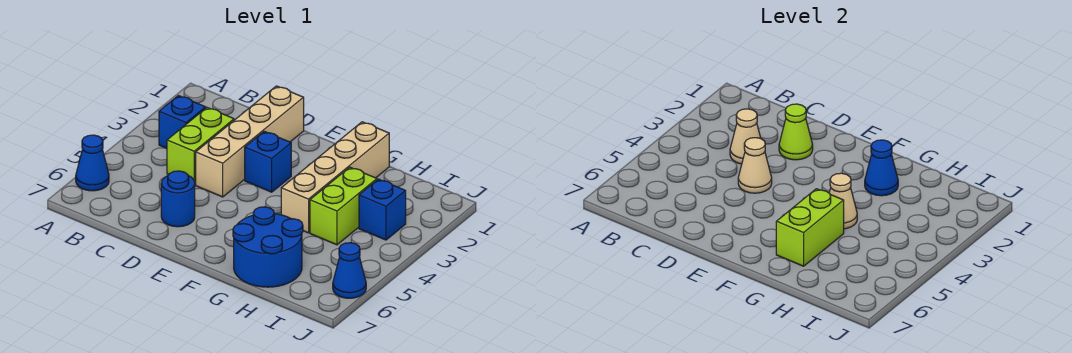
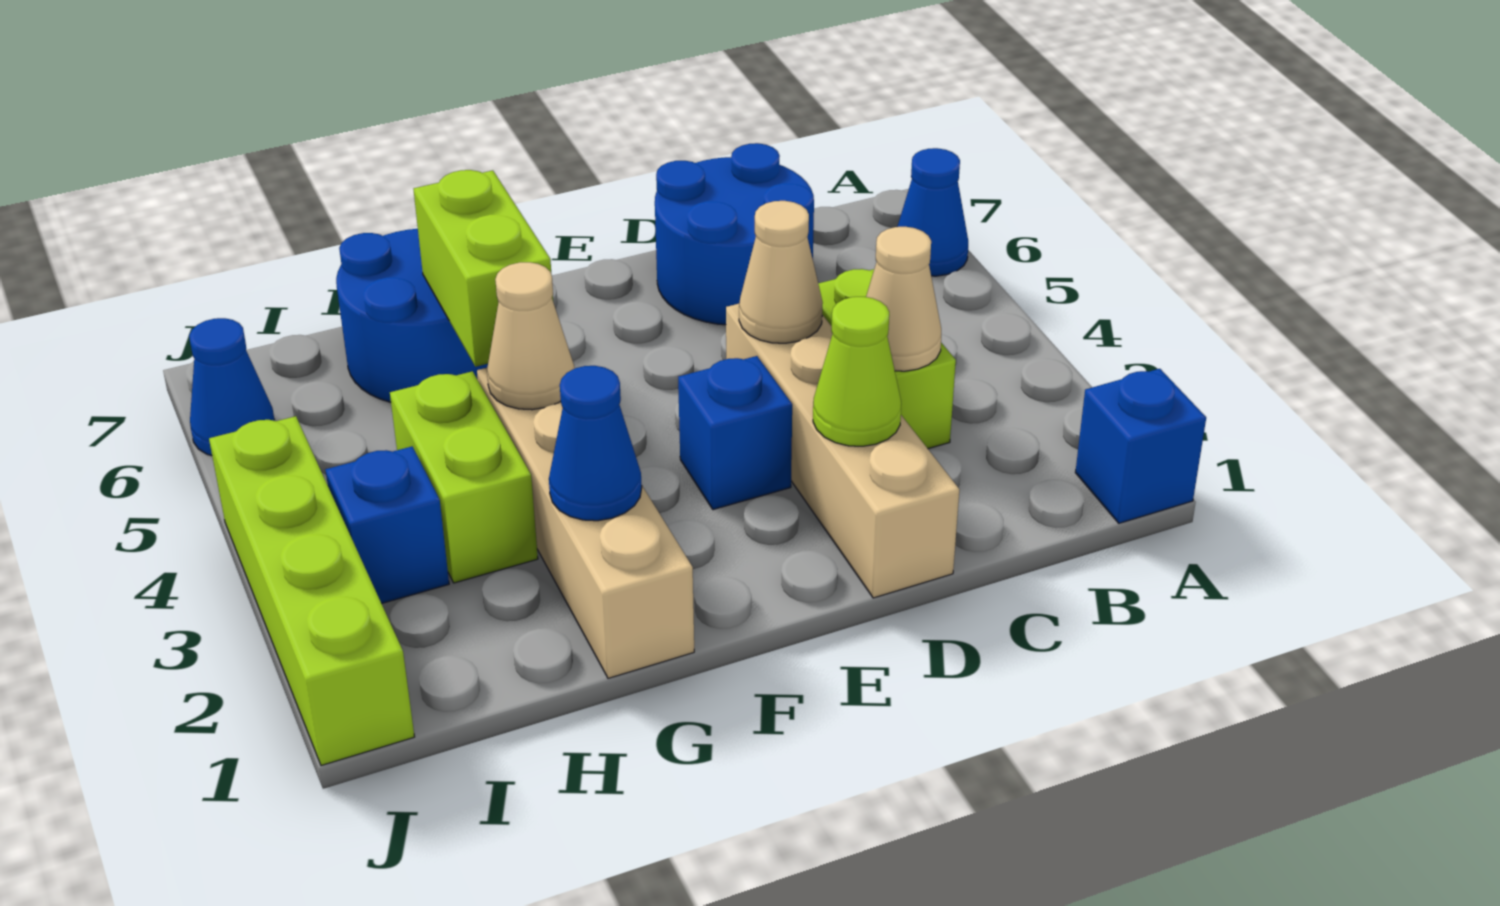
blue 1x1 brick [159,96,206,148] -> blue 1x1 brick moved to [1075,369,1206,523]
blue 1x1 round brick [161,171,195,227] -> blue 2x2 round brick [655,143,814,325]
none -> lime 1x4 brick [209,416,415,766]

